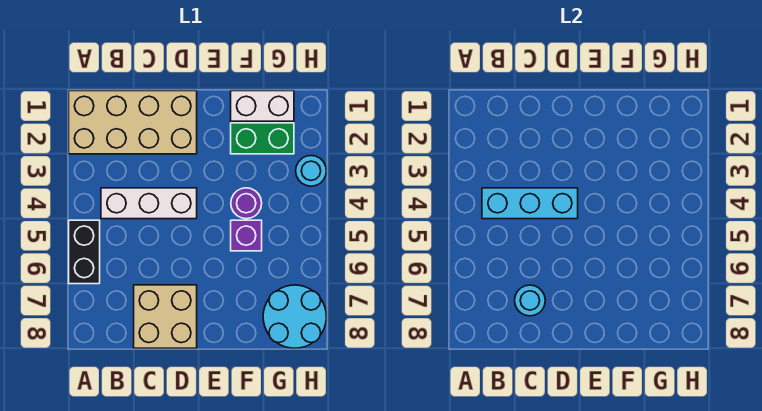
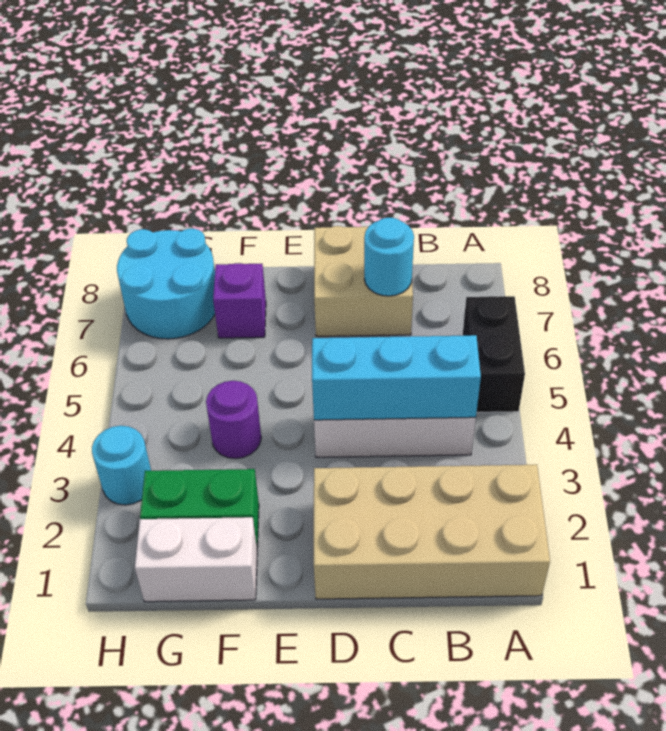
purple 1x1 brick [231,220,262,251] -> purple 1x1 brick moved to [213,263,266,338]

